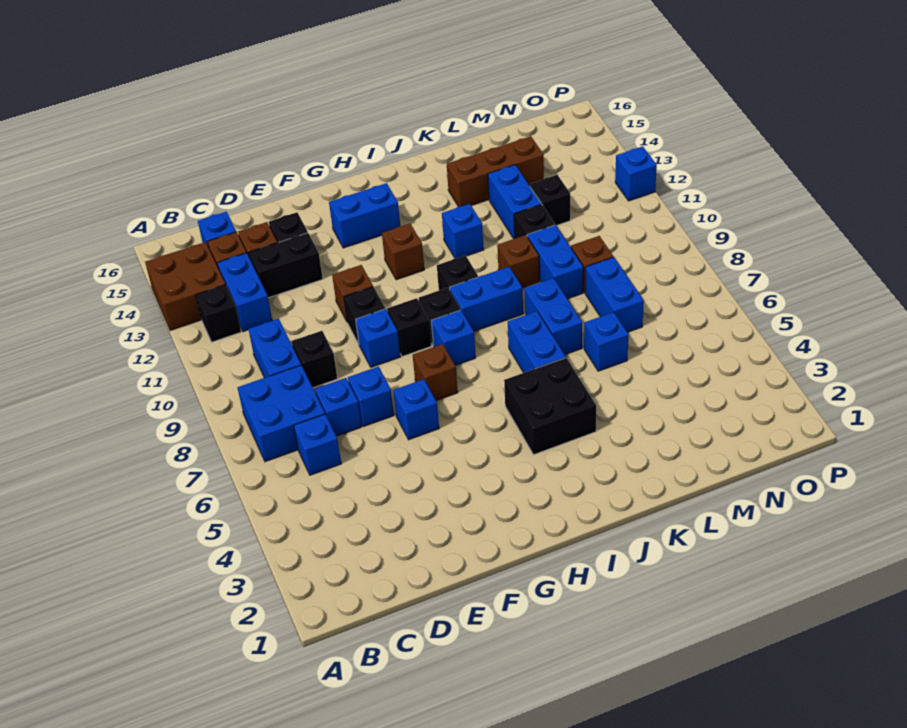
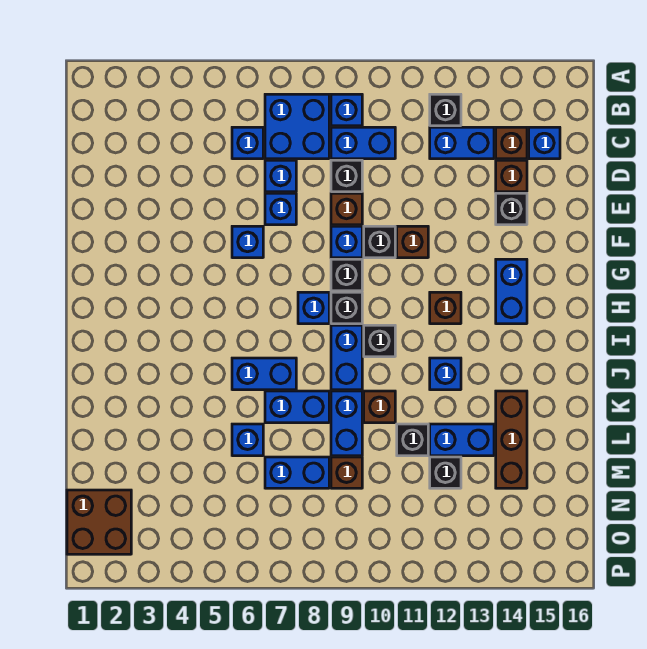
brown 2x2 brick [145,242,226,331] -> brown 2x2 brick moved to [67,490,131,554]
black 1x2 brick [248,233,323,298] -> none
brown 1x1 brick [413,344,458,401] -> brown 1x1 brick moved to [331,193,362,225]
black 2x2 brick [504,358,596,455] -> none
blue 1x2 brick [527,225,583,299] -> blue 1x2 brick turned to [331,391,362,456]
blue 1x1 brick [615,146,657,201] -> blue 1x1 brick moved to [331,94,362,126]

